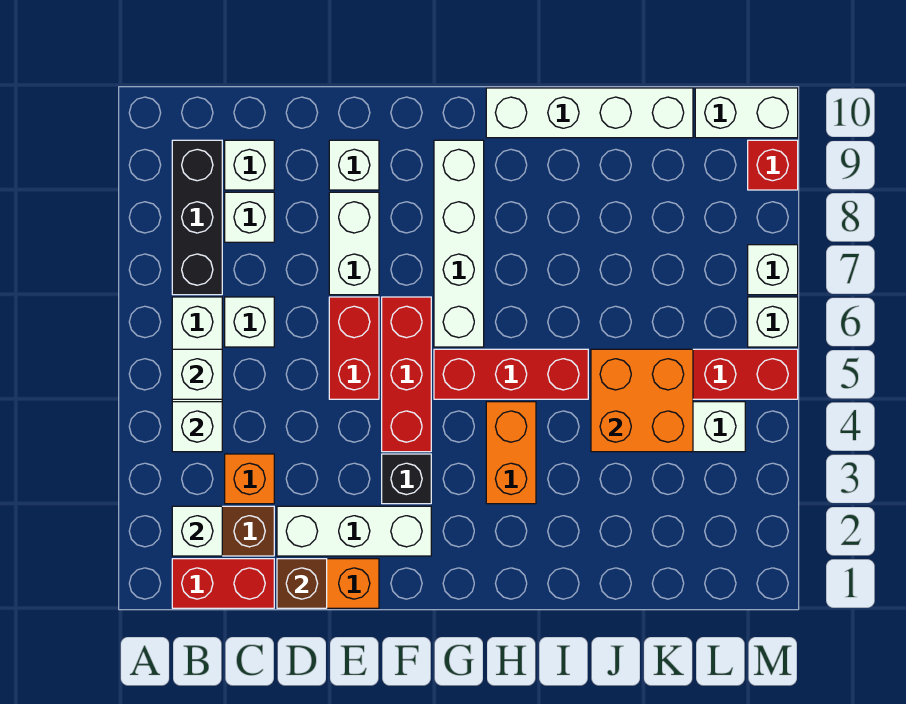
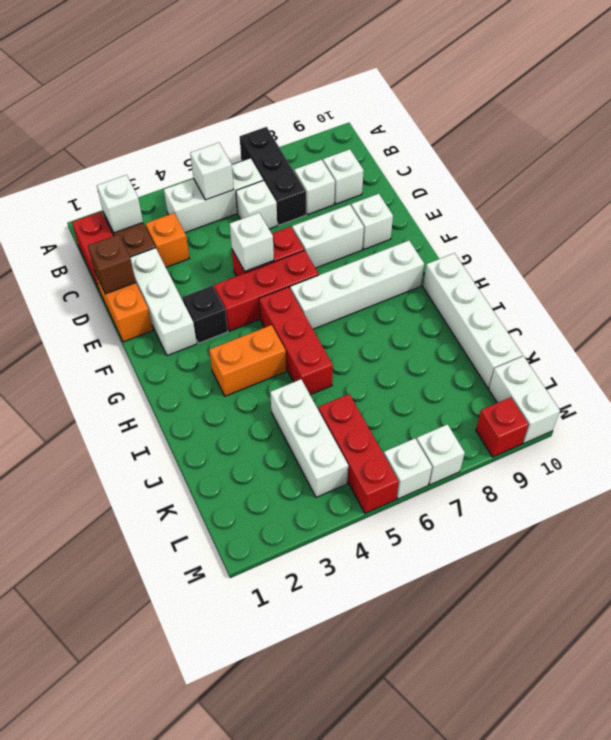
white 1x1 brick [172,402,222,452] -> white 1x1 brick moved to [230,213,274,271]
black 1x3 brick [172,140,222,295] -> black 1x3 brick turned to [240,127,306,225]
orange 2x2 brick [591,349,693,452] -> none

